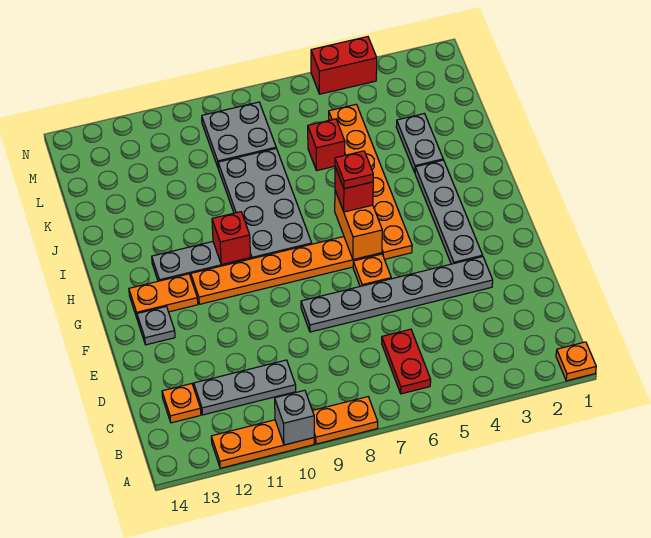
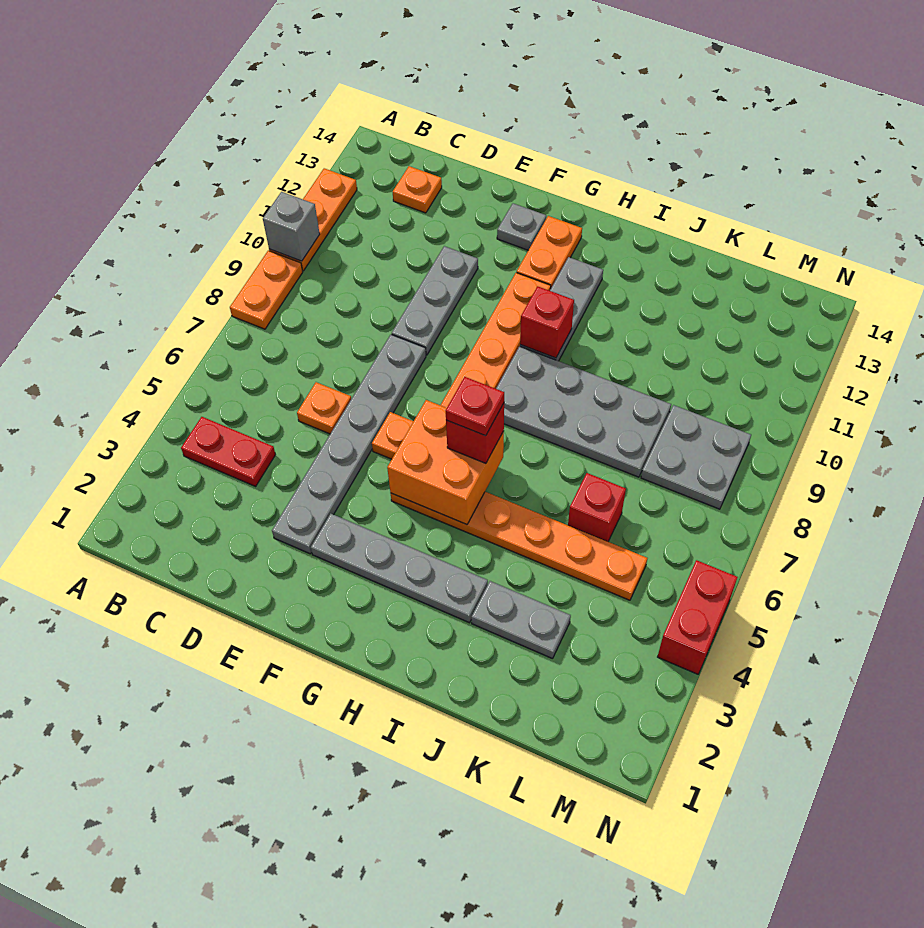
orange 1x1 plate [556,342,596,381] -> orange 1x1 plate moved to [297,382,351,434]
red 1x2 plate [382,329,431,394] -> red 1x2 plate moved to [181,417,276,486]
grey 1x3 plate [194,360,296,415] -> grey 1x3 plate moved to [392,246,478,355]
orange 1x2 brick [335,191,382,260] -> orange 2x2 brick [387,400,504,525]

